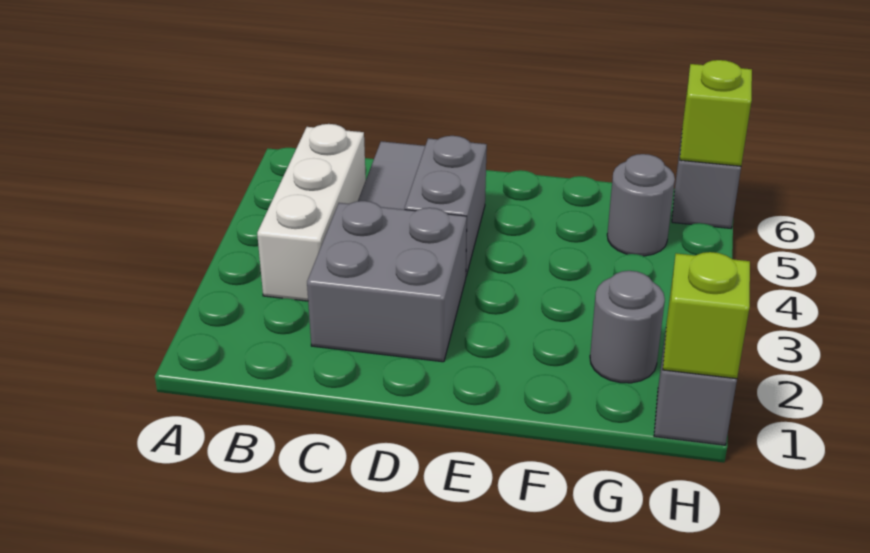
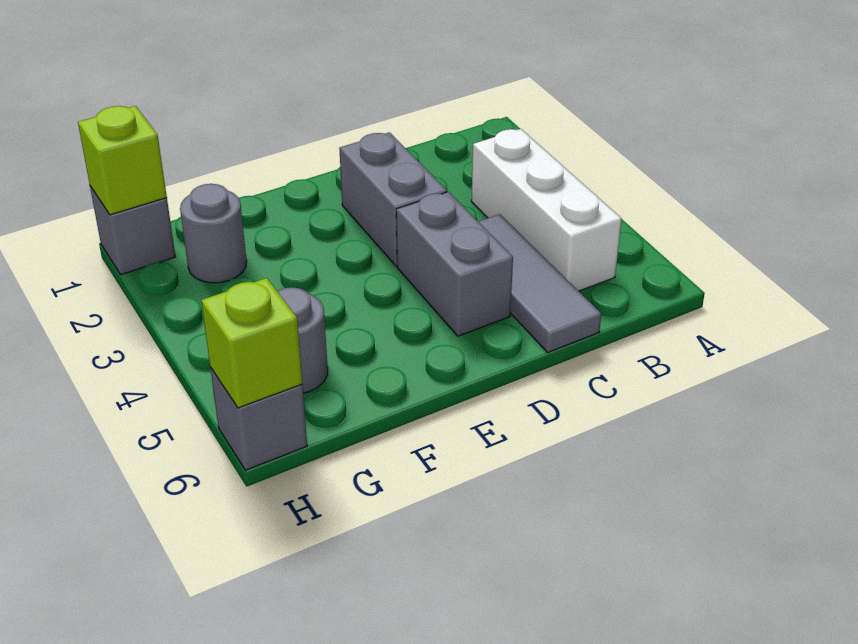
grey 2x2 brick [307,201,467,362] -> grey 1x2 brick [339,132,447,266]

